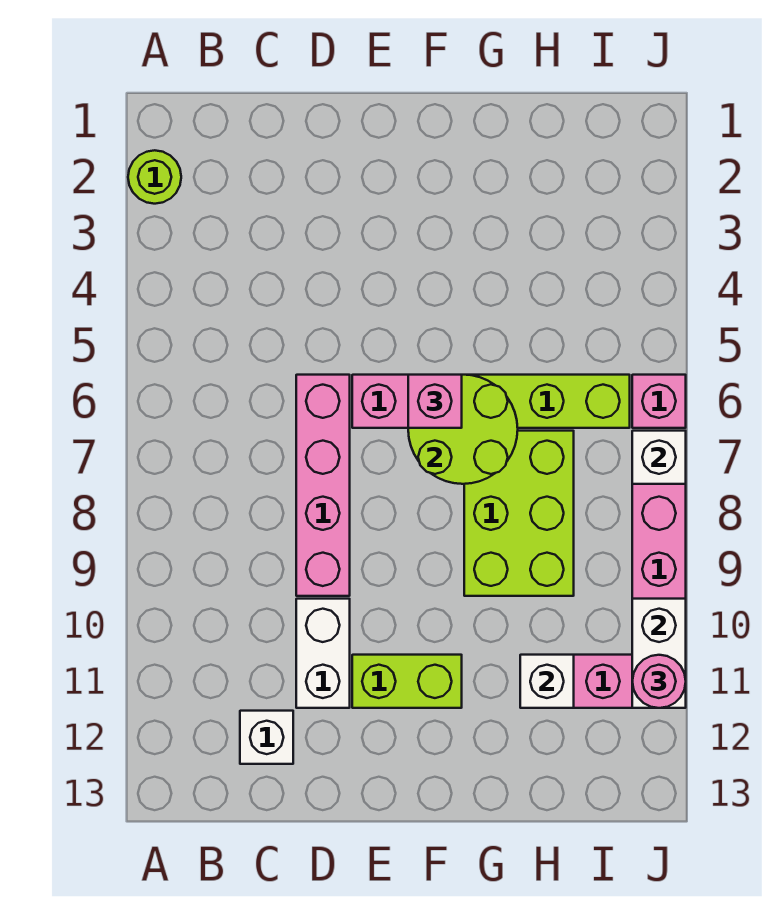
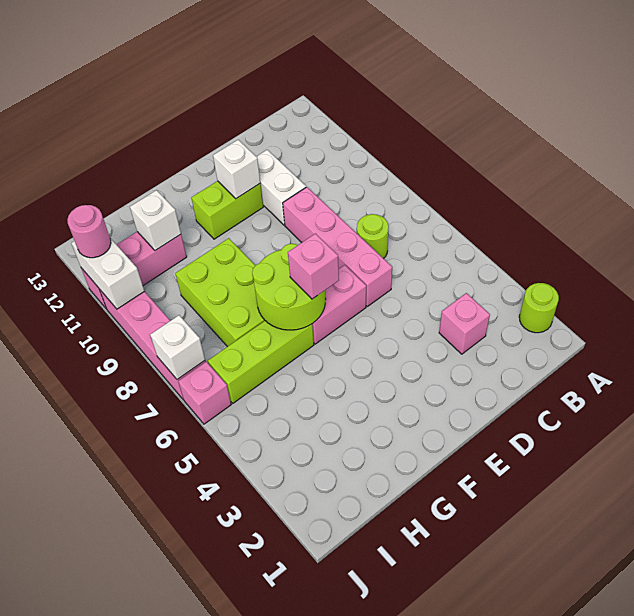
none -> pink 1x1 brick [439,293,490,354]
none -> lime 1x1 round brick [357,214,389,259]
white 1x1 brick [240,711,293,764] -> white 1x1 brick moved to [213,140,260,199]

